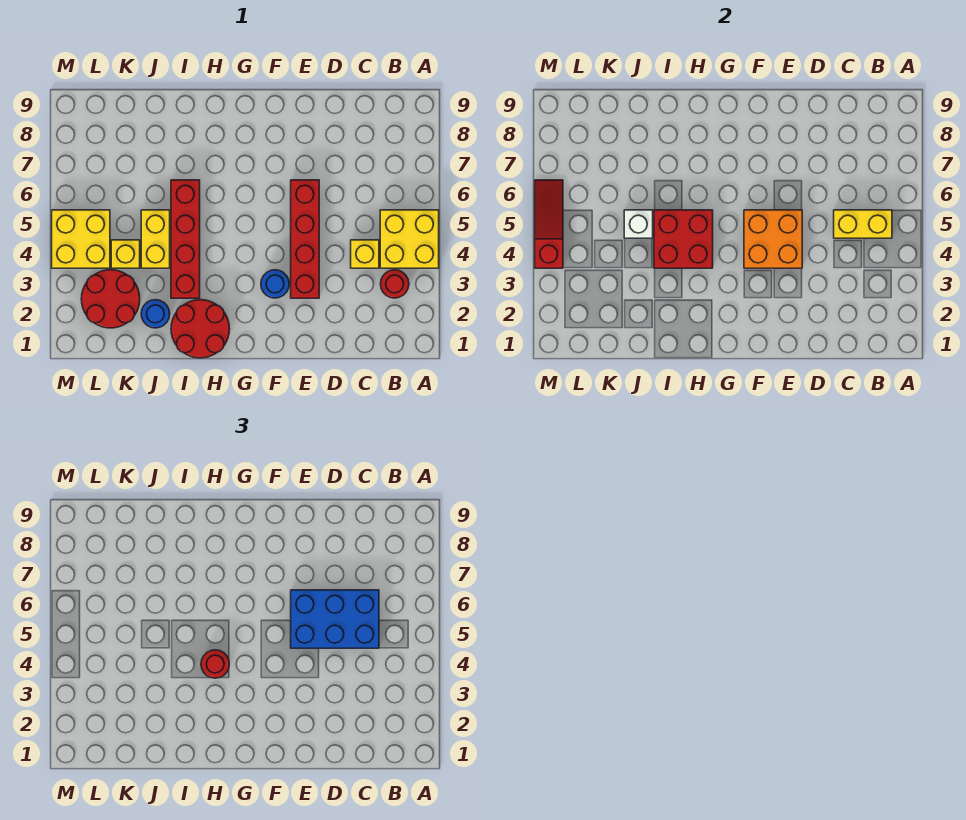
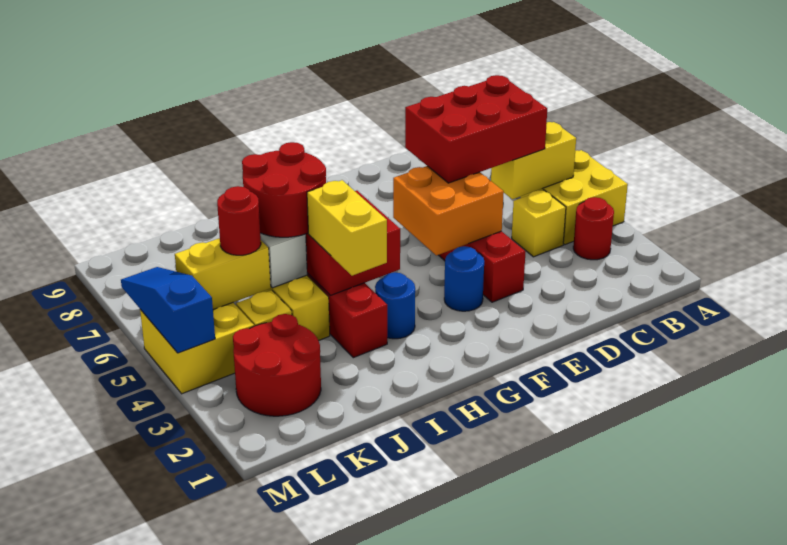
blue 2x3 brick [291,590,379,648] -> red 2x3 brick [405,75,547,183]
red 2x2 round brick [171,300,229,358] -> red 2x2 round brick moved to [242,142,326,237]
red 1x1 round brick [201,650,229,678] -> red 1x1 round brick moved to [217,186,261,255]
none -> yellow 1x2 brick [307,180,387,276]
blue 1x1 round brick [141,300,170,328] -> blue 1x1 round brick moved to [375,272,415,339]
none -> yellow 1x2 brick [175,238,271,310]
red 1x3 slope [535,180,563,268] -> blue 1x3 slope [121,267,215,353]

